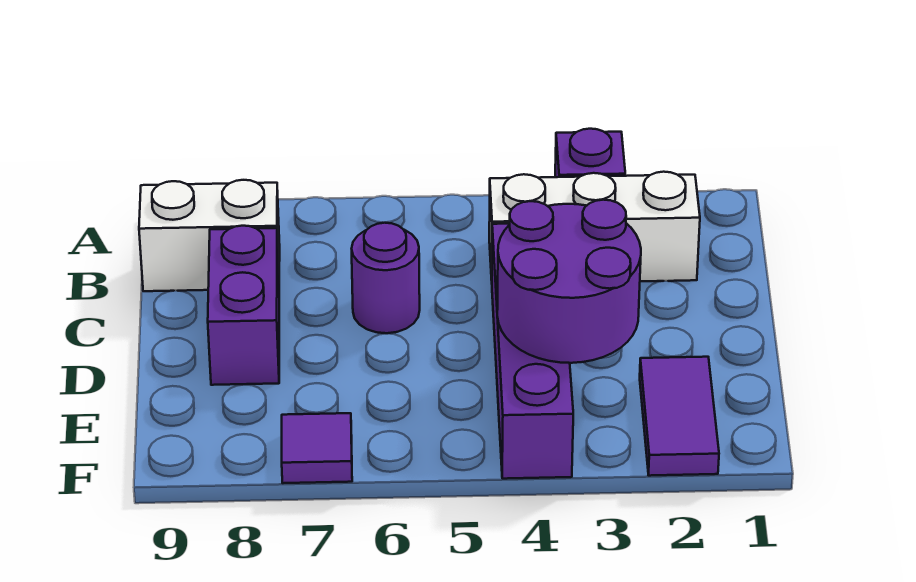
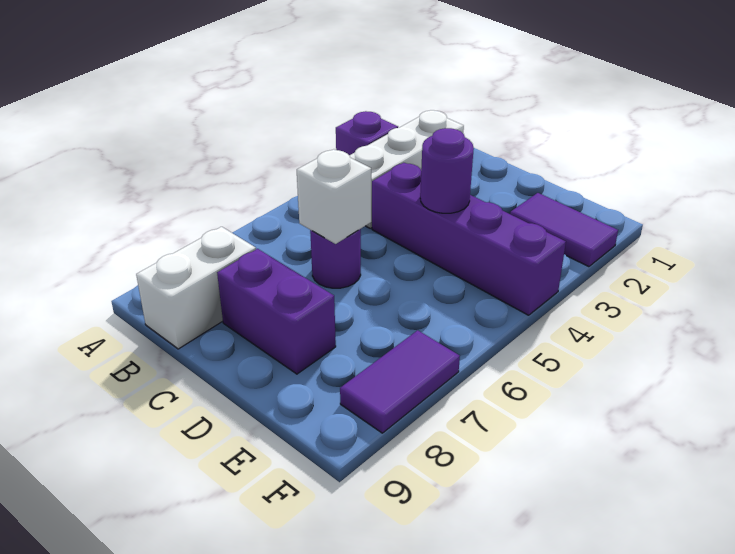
none -> white 1x1 brick [297,149,371,244]
purple 2x2 round brick [497,200,641,363] -> purple 1x1 round brick [420,128,474,213]
purple 1x1 tile [282,413,352,483] -> purple 1x2 tile [340,330,460,433]

